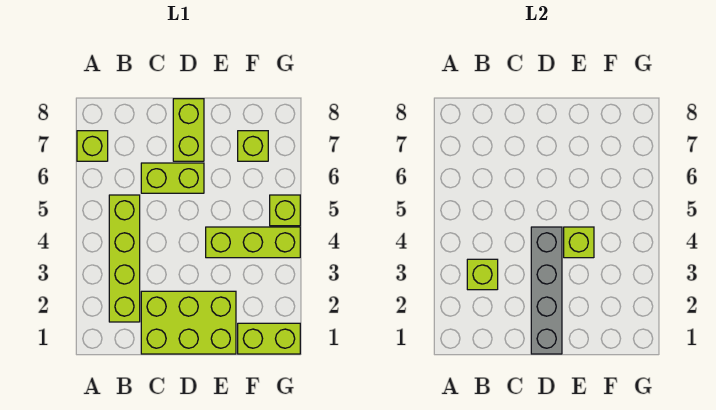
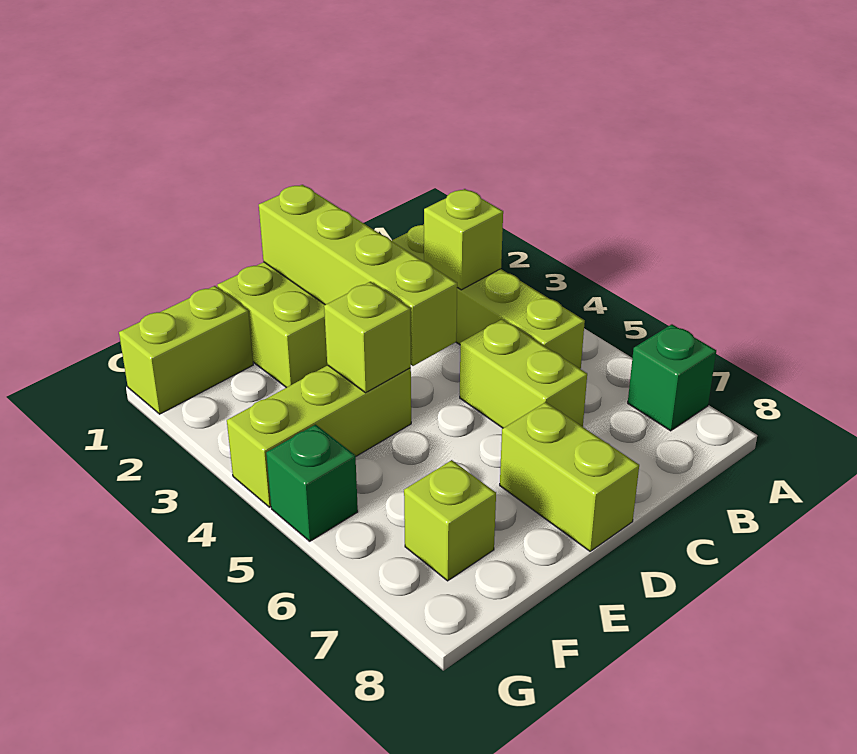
lime 1x1 brick [77,131,108,161] -> green 1x1 brick [628,324,716,431]
lime 1x2 brick [141,163,204,193] -> lime 1x2 brick turned to [460,319,587,428]
grey 1x4 brick [531,227,562,354] -> lime 1x4 brick [259,185,457,366]
lime 1x1 brick [270,195,300,226] -> green 1x1 brick [266,425,358,541]

